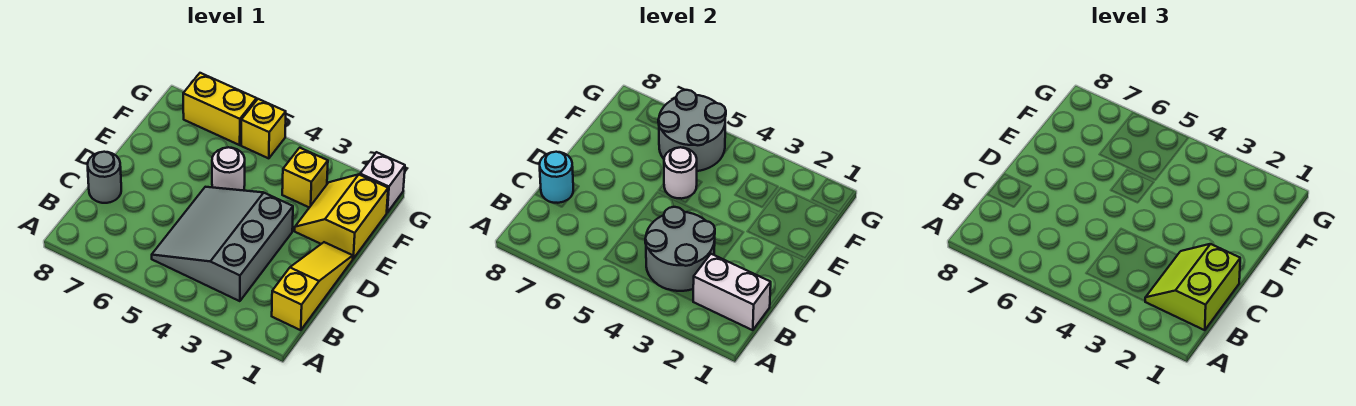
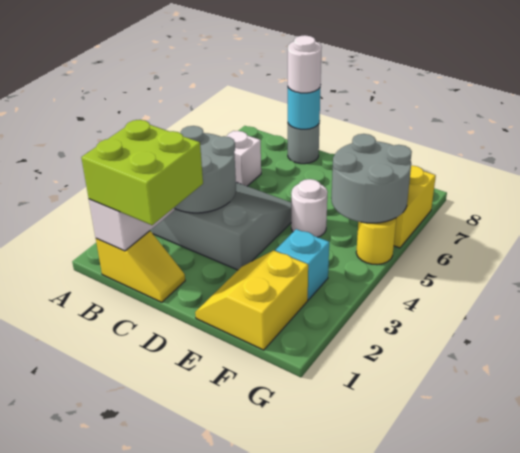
yellow 1x3 slope [272,242,353,330] -> yellow 1x2 slope [96,231,185,302]
lime 2x2 slope [1145,244,1240,330] -> lime 2x2 brick [81,120,203,225]
yellow 2x2 slope [295,175,388,259] -> yellow 2x2 slope turned to [195,250,308,350]
white 1x1 round brick [664,147,697,199] -> white 1x1 round brick moved to [288,35,322,93]
yellow 1x1 brick [282,148,328,208] -> cyan 1x1 brick [275,229,329,300]
white 1x1 brick [360,152,405,212] -> white 1x1 brick moved to [226,131,261,186]
yellow 1x1 brick [241,99,286,158] -> yellow 1x1 round brick [356,218,396,265]

